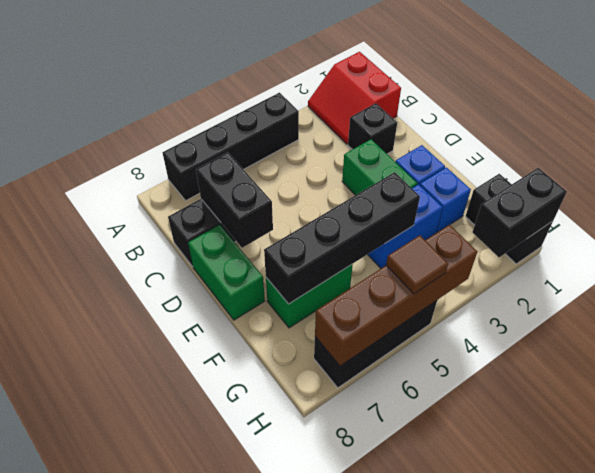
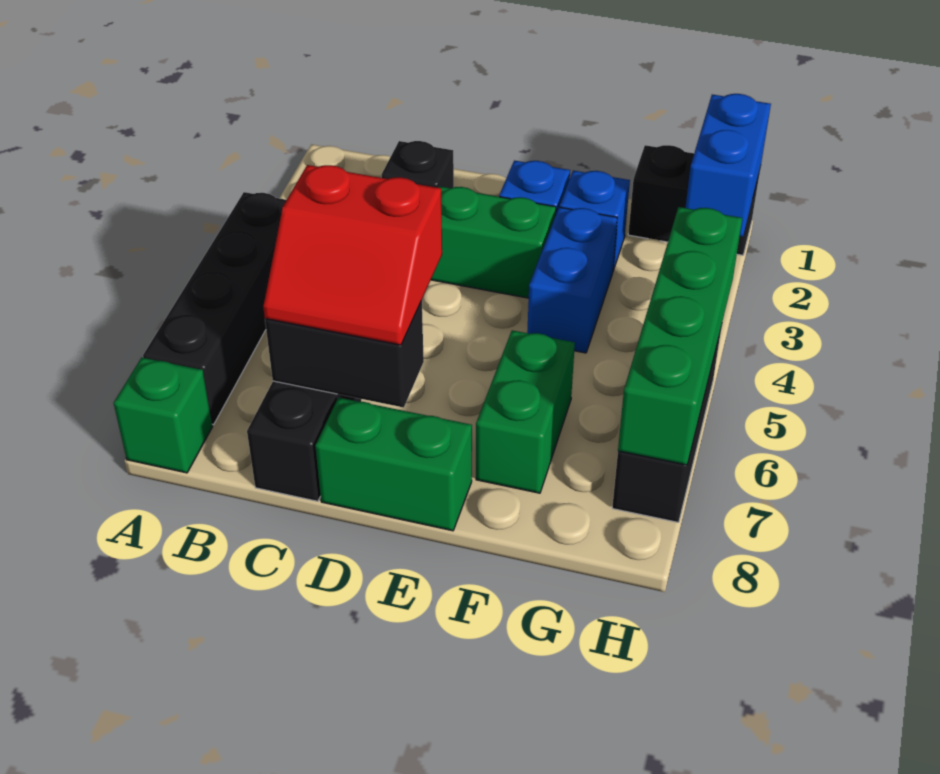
red 2x2 slope [308,52,401,144] -> red 2x2 slope moved to [263,165,442,345]
none -> green 1x1 brick [114,358,212,473]
black 1x4 brick [264,172,420,304] -> none
black 1x2 brick [472,168,567,257] -> blue 1x2 brick [685,94,771,236]
brown 1x4 brick [315,225,478,366] -> green 1x4 brick [618,207,742,465]
brown 1x1 tile [386,235,448,294] -> none

